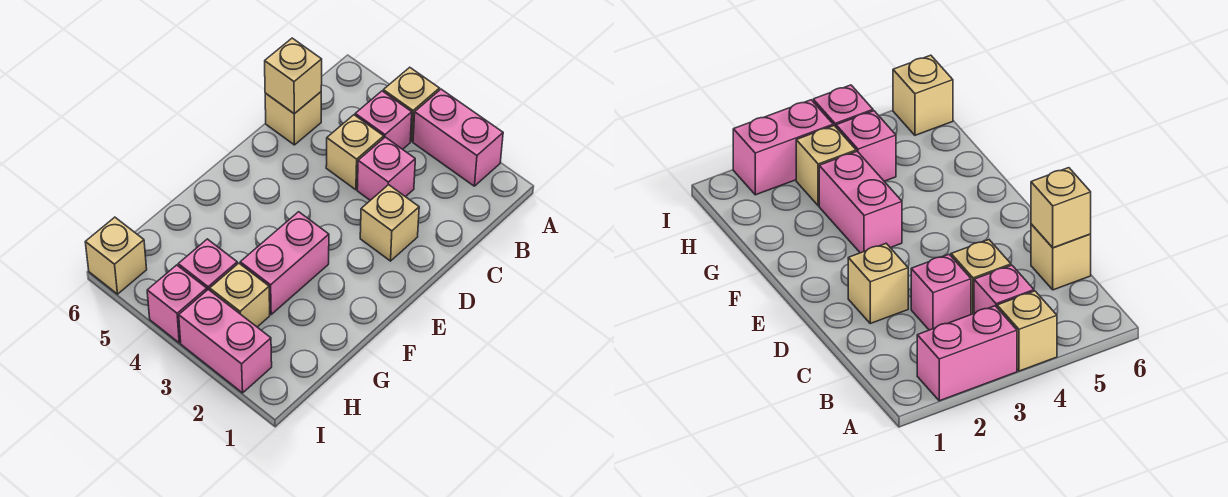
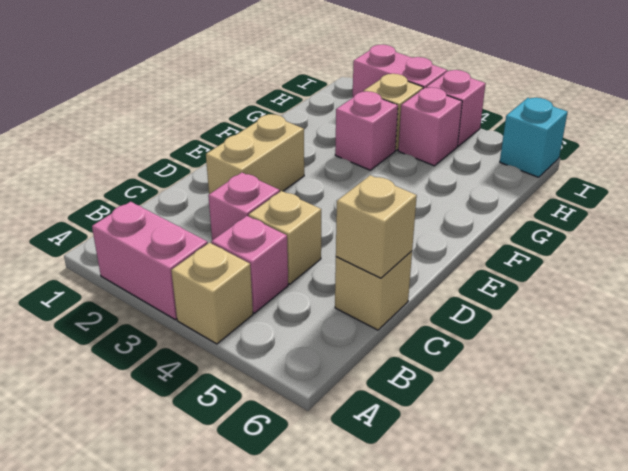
tan 1x1 brick [360,185,419,261] -> tan 1x2 brick [206,114,304,194]
pink 1x2 brick [240,212,329,314] -> pink 1x1 brick [335,91,398,170]
tan 1x1 brick [85,217,147,294] -> cyan 1x1 brick [500,98,568,177]

